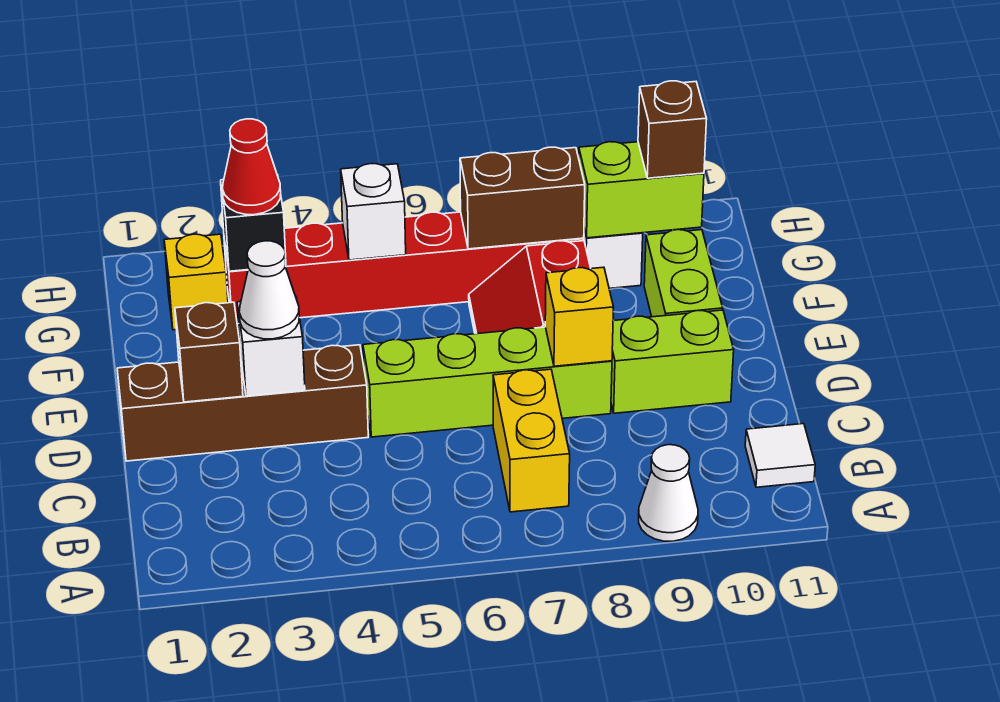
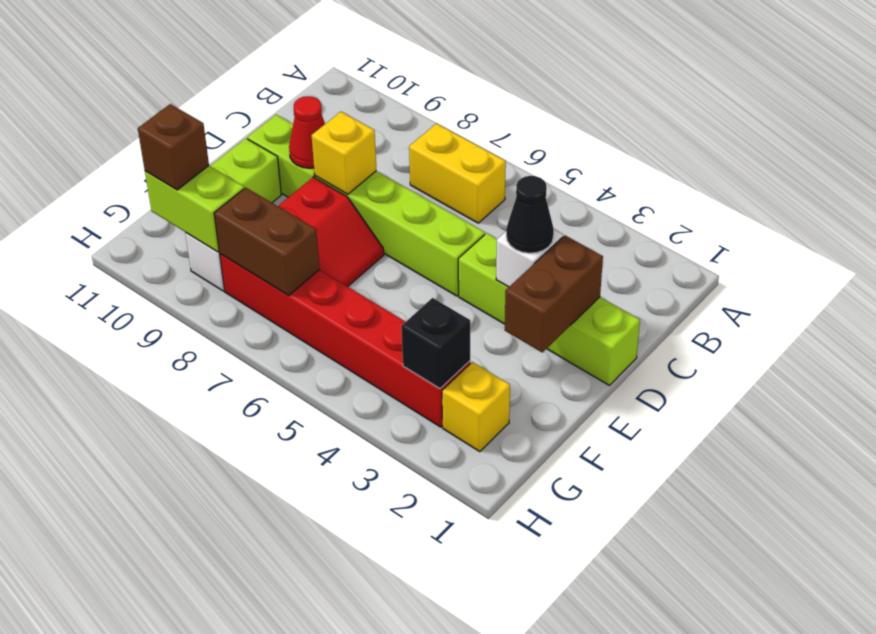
white 1x1 cone [639,445,698,541] -> none
yellow 1x2 brick [493,369,570,512] -> yellow 1x2 brick turned to [409,124,506,223]
white 1x1 tile [745,424,815,487] -> none
brown 1x4 brick [117,345,368,461] -> lime 1x4 brick [458,233,640,385]
brown 1x1 brick [175,302,243,402] -> brown 1x2 brick [505,235,603,352]
white 1x1 cone [239,241,299,339] -> black 1x1 cone [506,176,554,253]
red 1x1 cone [222,119,281,215] -> red 1x1 cone moved to [289,96,325,168]
white 1x1 brick [341,164,406,260] -> none

